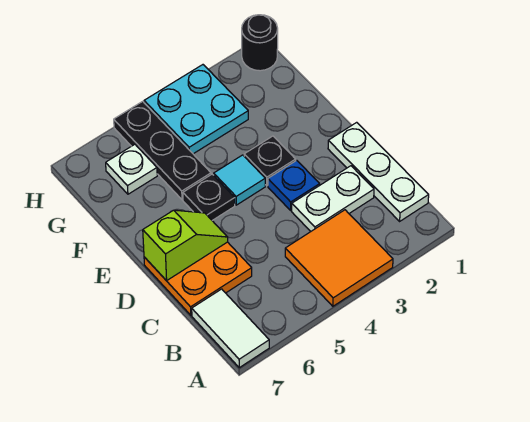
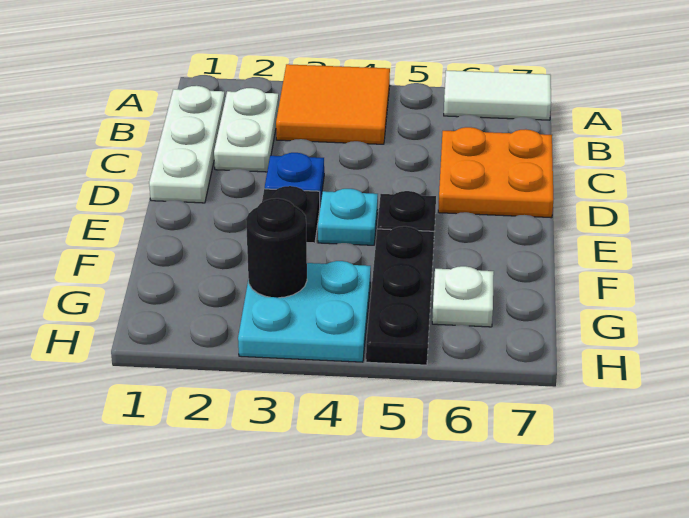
white 1x2 tile [192,289,269,368] -> white 1x2 tile turned to [444,70,551,120]
white 1x2 plate [292,166,374,231] -> white 1x2 plate turned to [214,88,279,172]
lime 1x2 slope [143,210,228,281] -> none
cyan 1x1 tile [214,155,265,205] -> cyan 1x1 plate [318,189,378,245]
black 1x1 round brick [242,15,278,71] -> black 1x1 round brick moved to [246,198,307,298]

